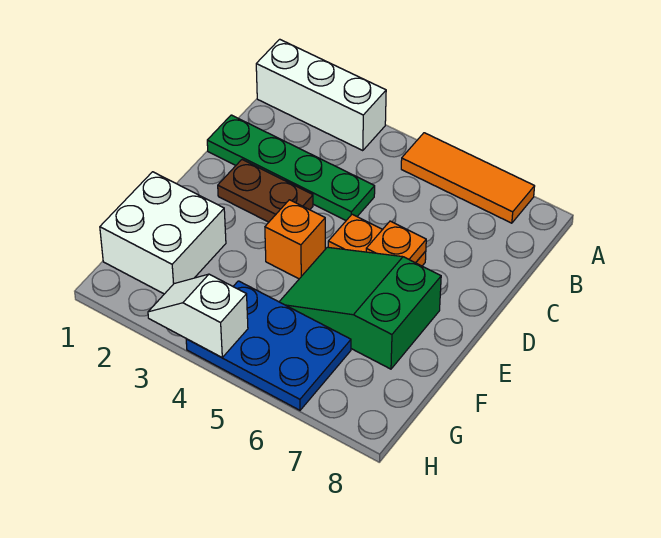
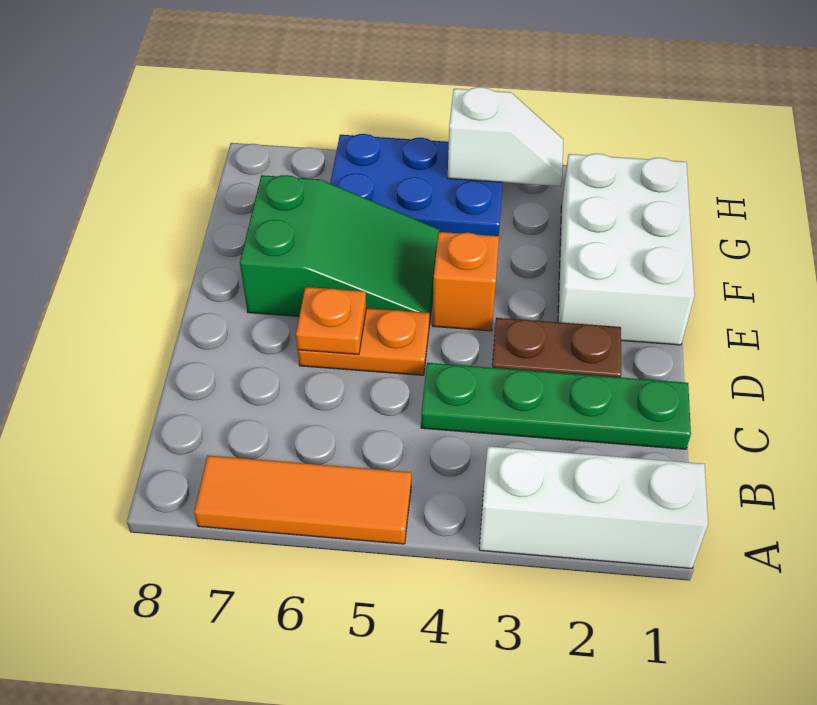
white 2x2 brick [100,172,226,294] -> white 2x3 brick [558,154,695,345]

